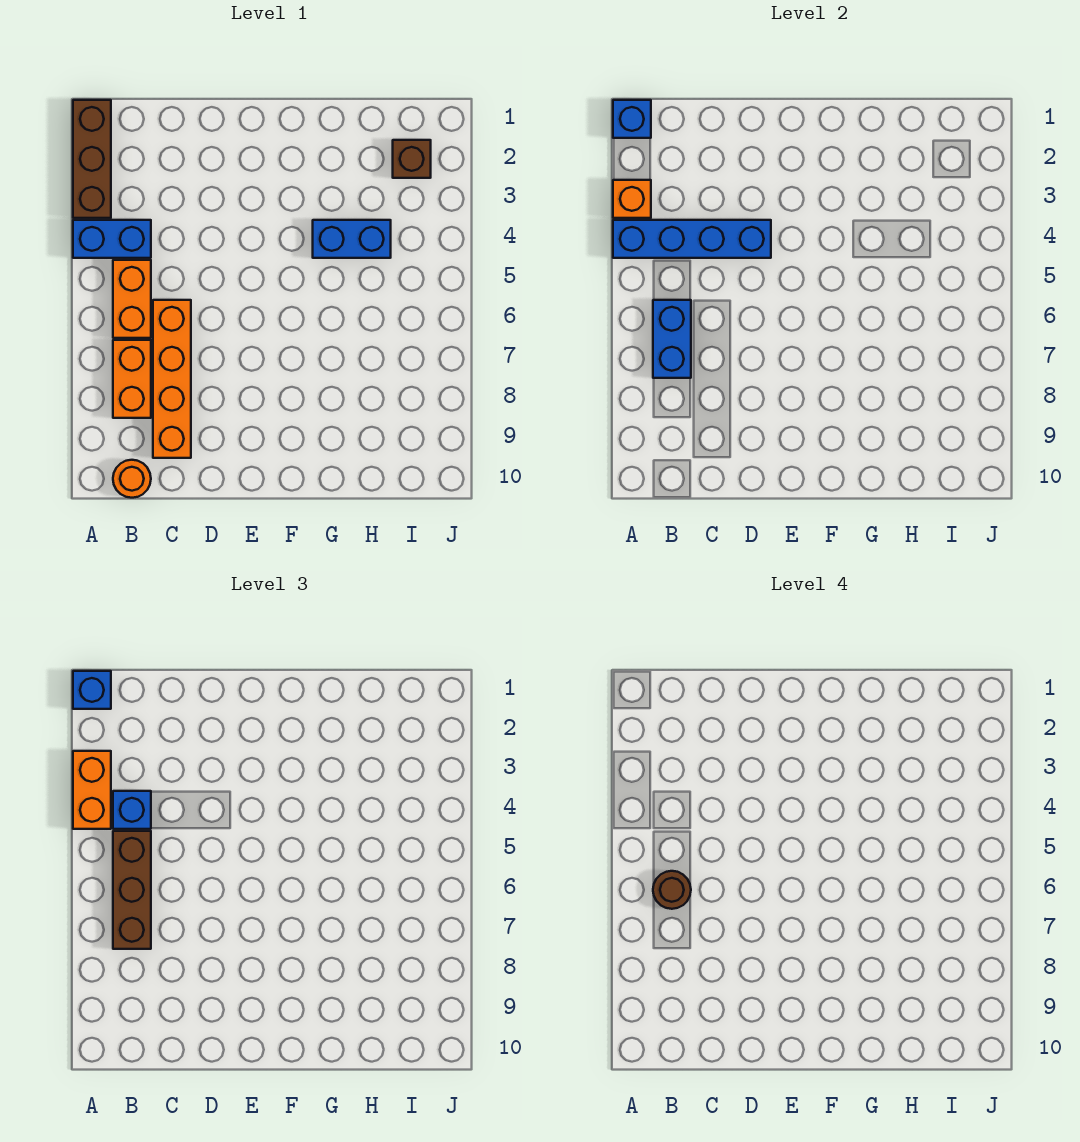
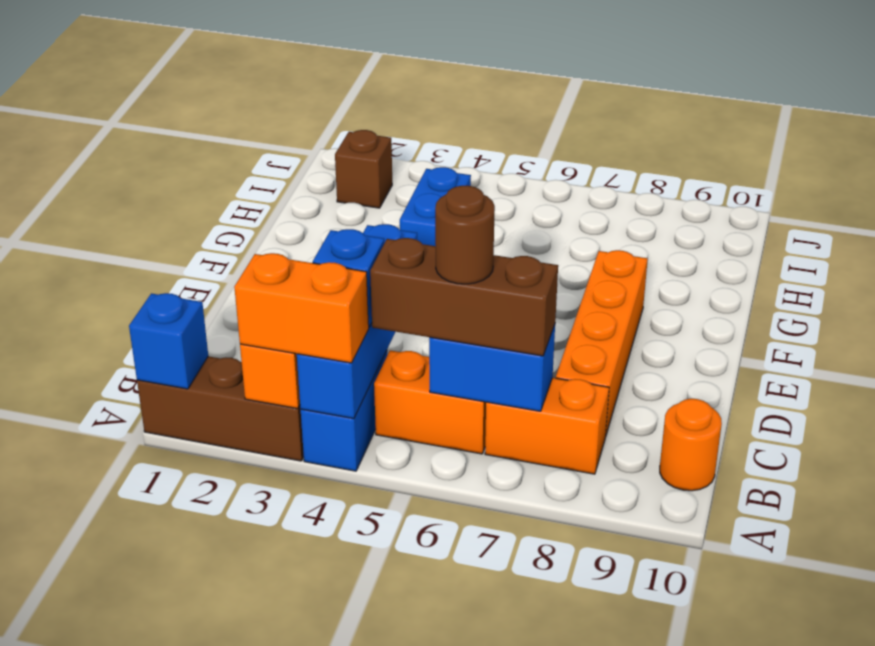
blue 1x1 brick [73,671,111,709] -> none
orange 1x4 brick [153,300,191,458] -> orange 1x4 brick turned to [556,250,648,437]

